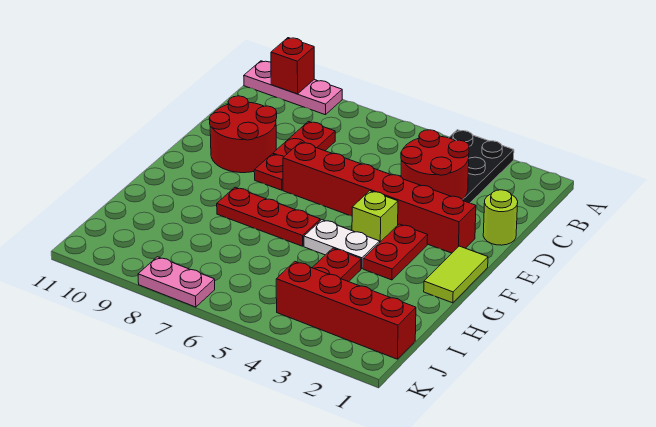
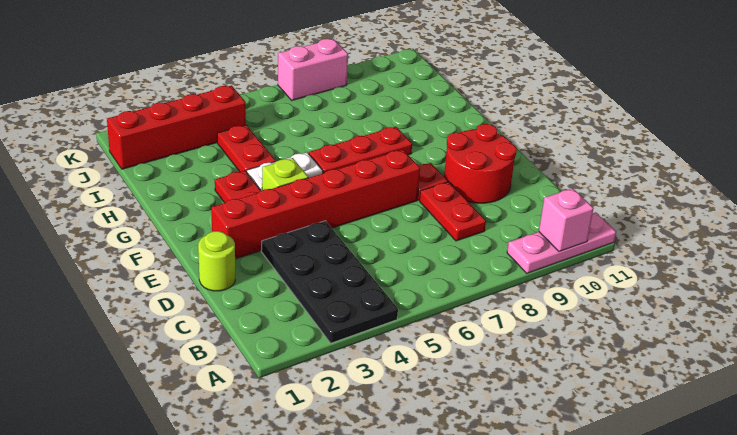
red 1x1 brick [271,38,314,94] -> pink 1x1 brick [539,188,594,252]
red 2x2 round brick [401,130,469,200] -> none
lime 1x2 tile [424,246,488,303] -> none
pink 1x2 plate [138,257,215,307] -> pink 1x2 brick [278,39,348,100]

